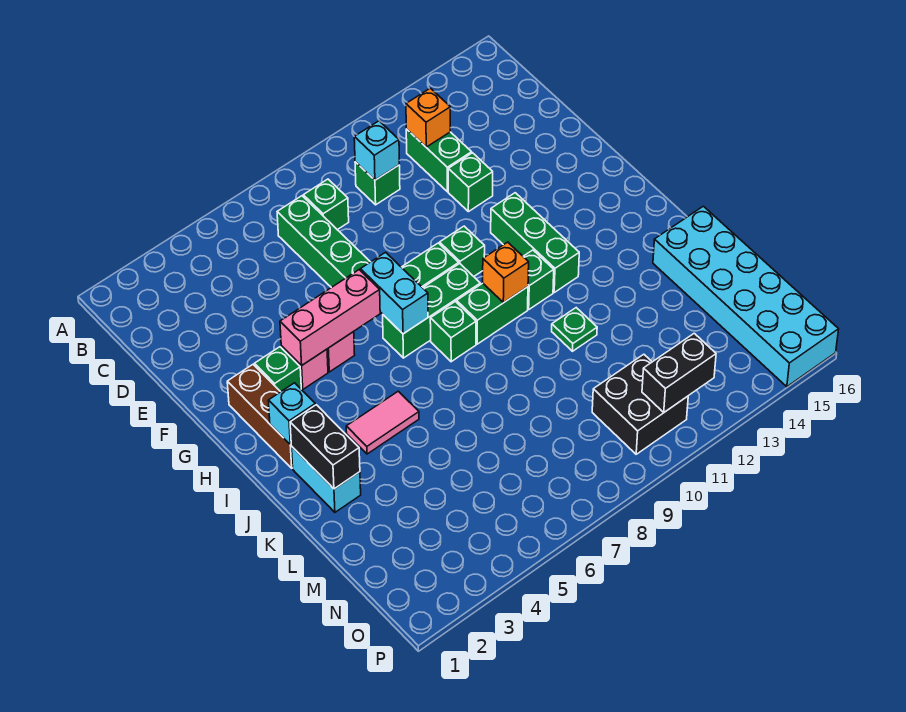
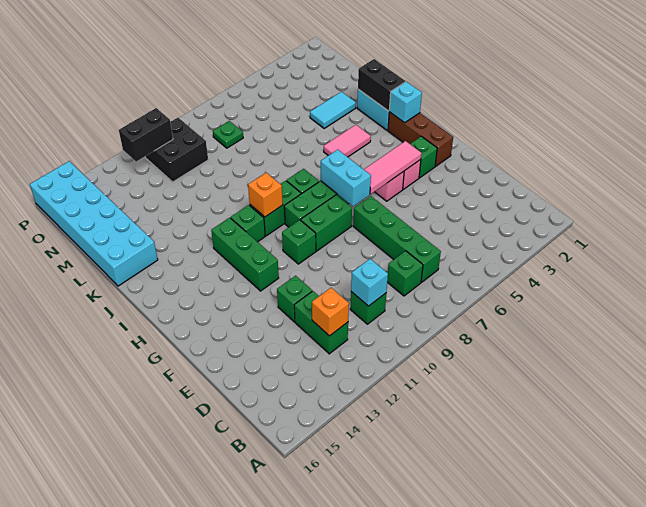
pink 1x3 brick [280,270,380,366] -> pink 1x3 tile [364,141,422,194]
green 1x1 plate [552,308,597,351] -> green 1x1 plate moved to [213,121,243,148]
none -> cyan 1x2 tile [310,92,356,128]

